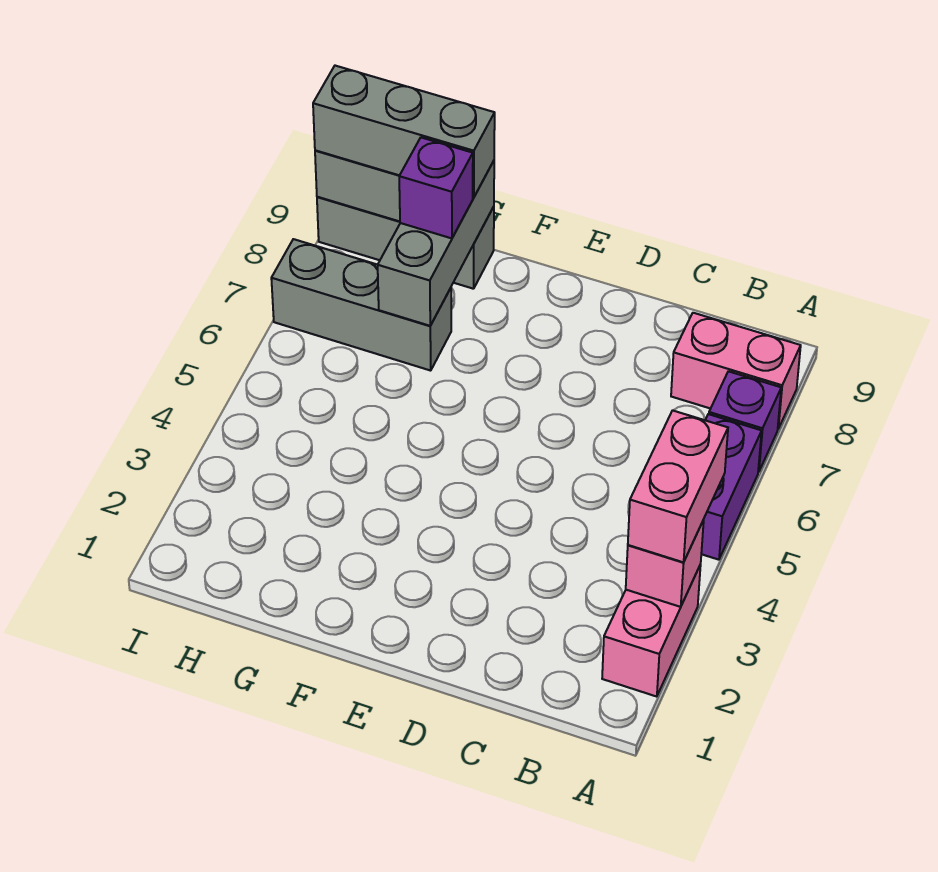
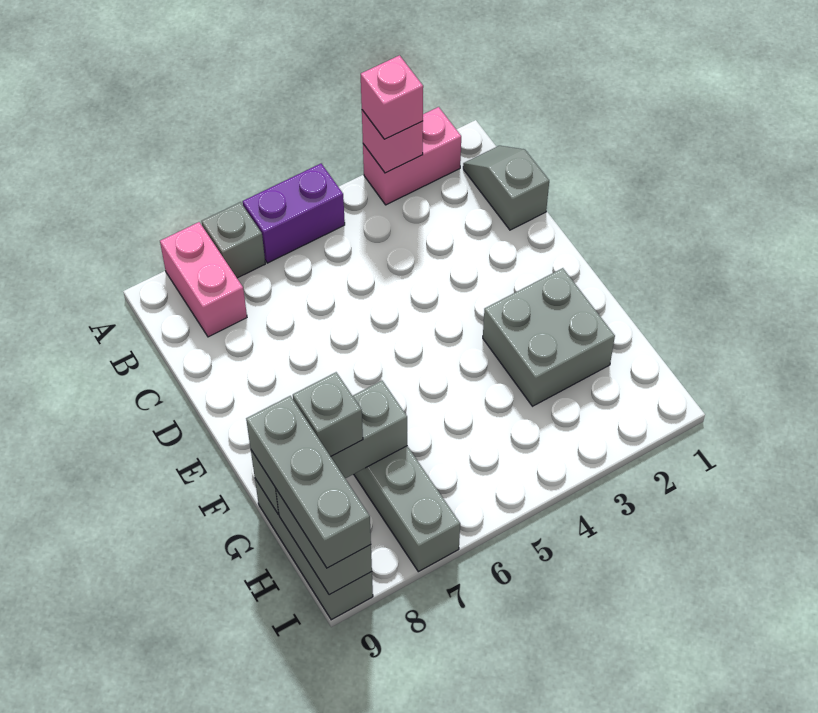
pink 1x2 brick [628,410,728,562] -> pink 1x1 brick [361,55,423,139]
purple 1x1 brick [709,371,781,472] -> grey 1x1 brick [202,202,265,278]
none -> grey 1x2 slope [463,146,549,230]
none -> grey 2x2 brick [483,268,615,406]
purple 1x1 brick [399,138,473,238] -> grey 1x1 brick [293,372,363,456]

